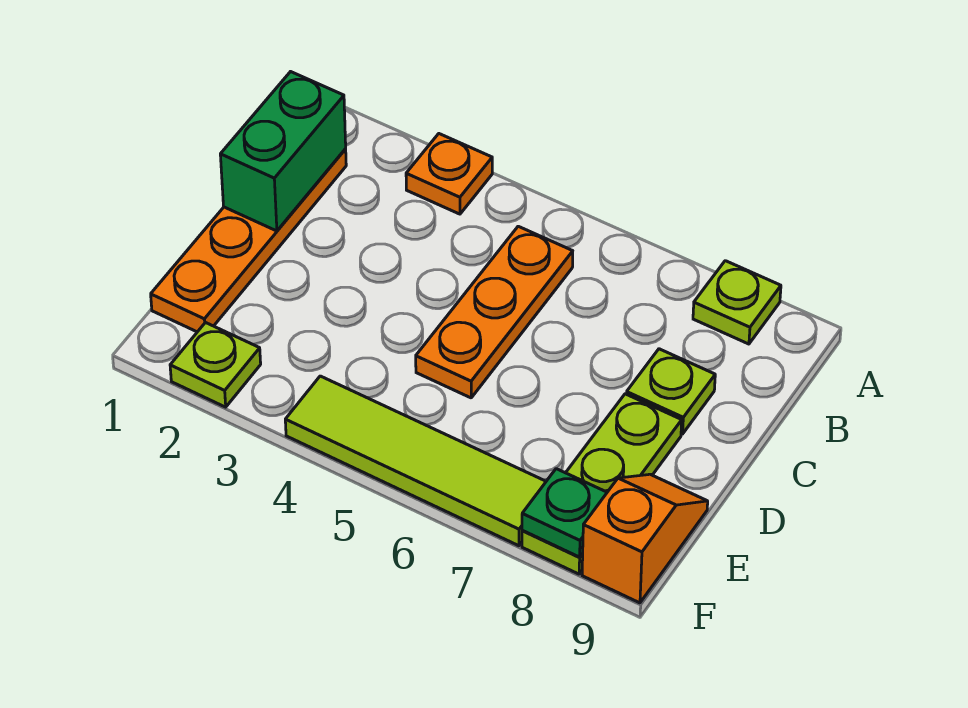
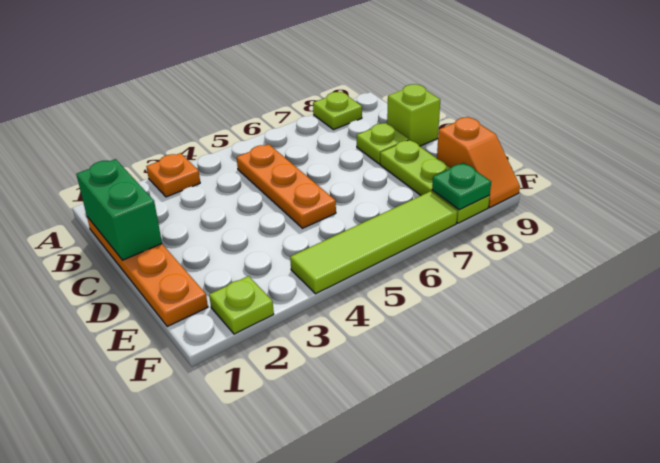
none -> lime 1x1 brick [387,84,440,146]
orange 1x2 slope [582,474,708,603] -> orange 1x2 slope turned to [437,117,520,207]

